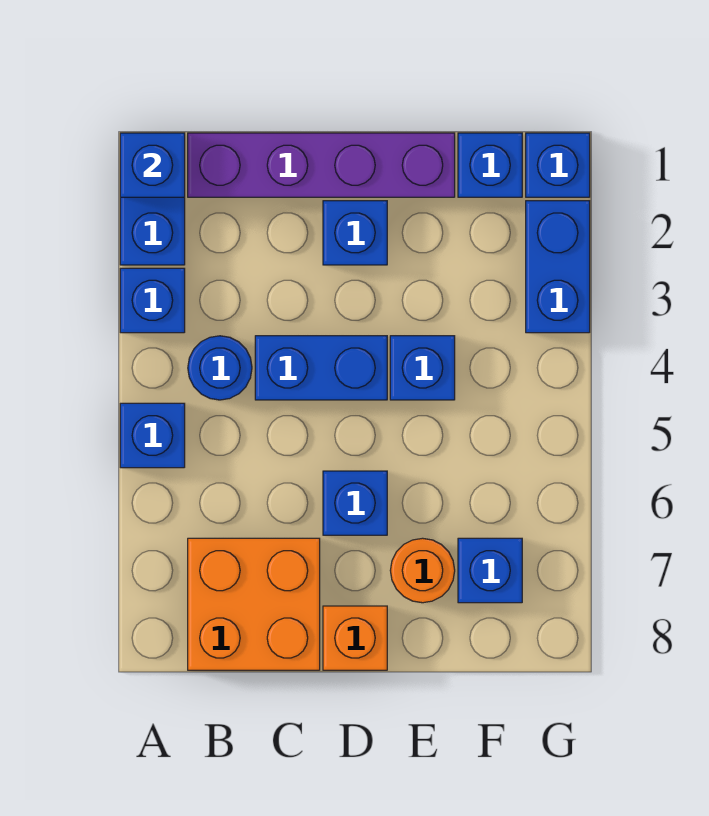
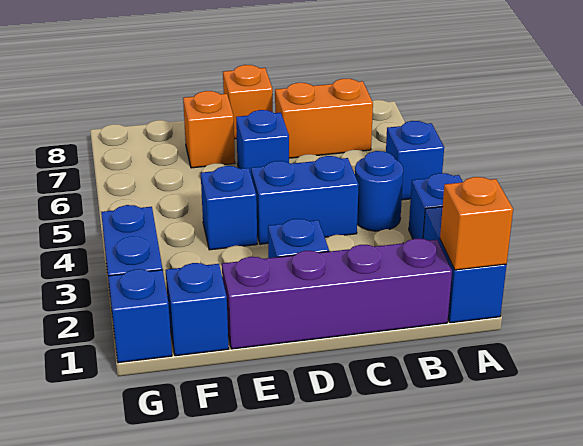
blue 1x1 brick [120,133,185,197] -> orange 1x1 brick [440,177,513,270]
orange 2x2 brick [188,538,320,670] -> orange 1x2 brick [275,79,373,158]
orange 1x1 round brick [390,538,455,603] -> orange 1x1 brick [183,91,235,168]
blue 1x1 brick [458,538,522,603] -> none

